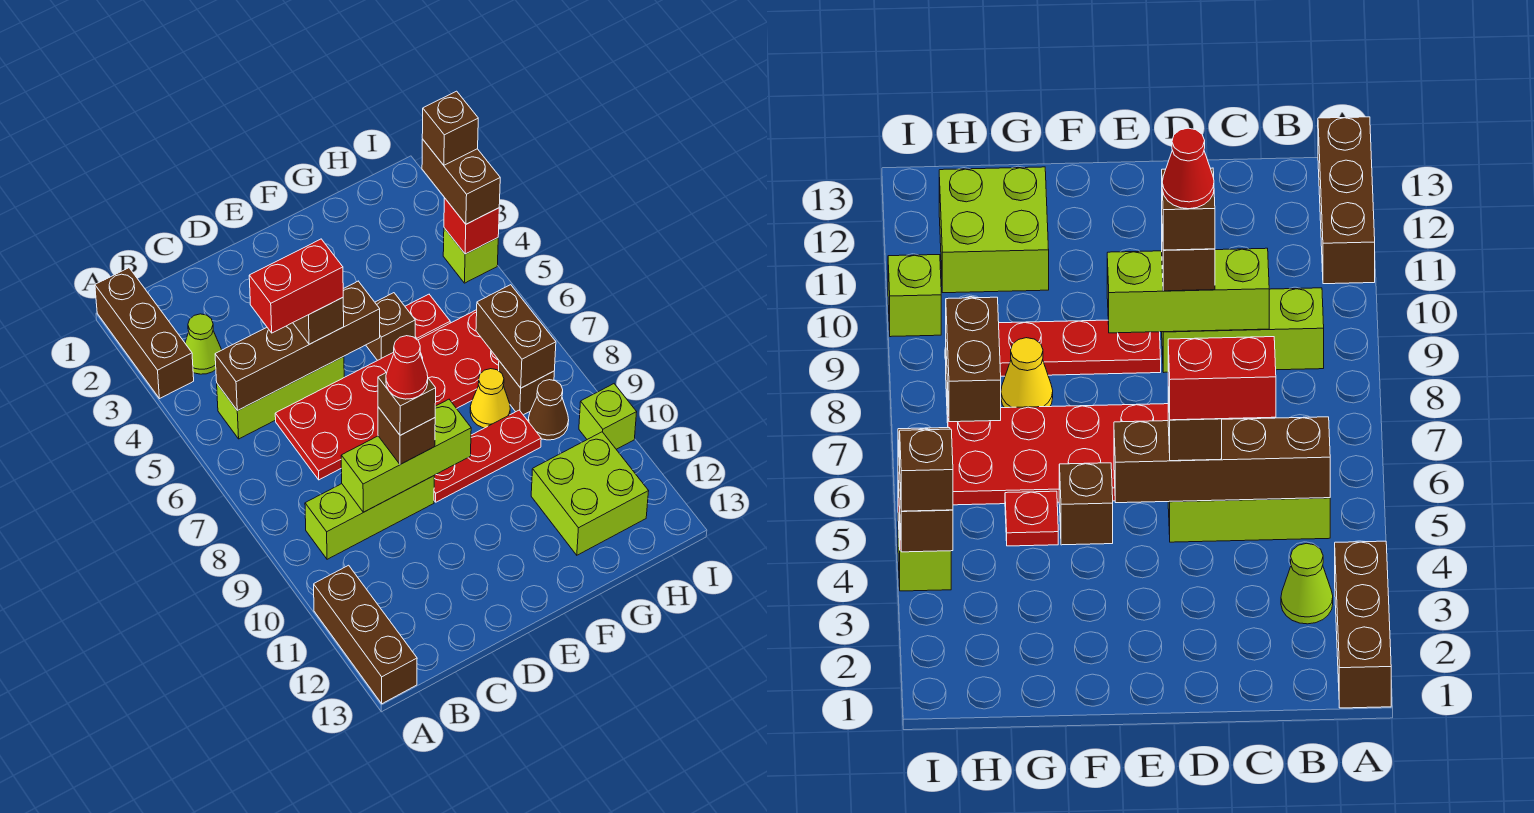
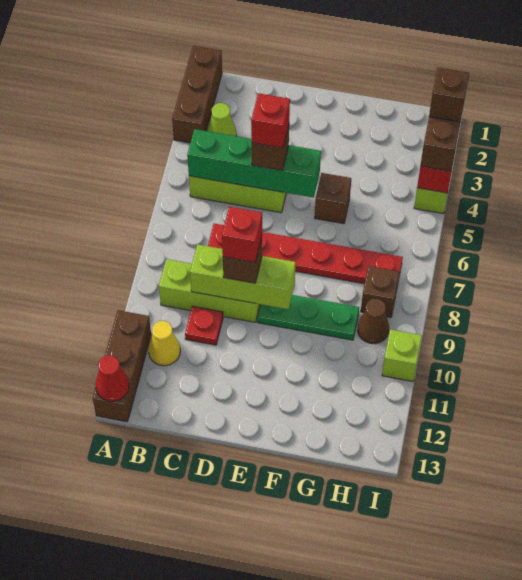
brown 1x4 brick [215,281,380,411] -> green 1x4 brick [187,129,321,198]
red 1x2 brick [249,239,343,333] -> red 1x1 brick [251,93,290,148]
red 2x6 plate [275,310,499,480] -> red 1x6 plate [208,223,403,284]
brown 1x1 brick [378,372,436,435] -> red 1x1 brick [222,207,262,262]
red 1x1 cone [386,336,428,399] -> red 1x1 cone moved to [96,355,129,401]
red 1x3 plate [434,410,541,502] -> green 1x3 plate [257,295,359,340]
red 1x1 plate [405,294,450,340] -> red 1x1 plate moved to [185,306,223,345]
yellow 1x1 cone [470,369,510,428] -> yellow 1x1 cone moved to [148,321,180,366]
lime 2x2 brick [531,432,649,555] -> none
brown 1x2 brick [476,285,556,388] -> none

